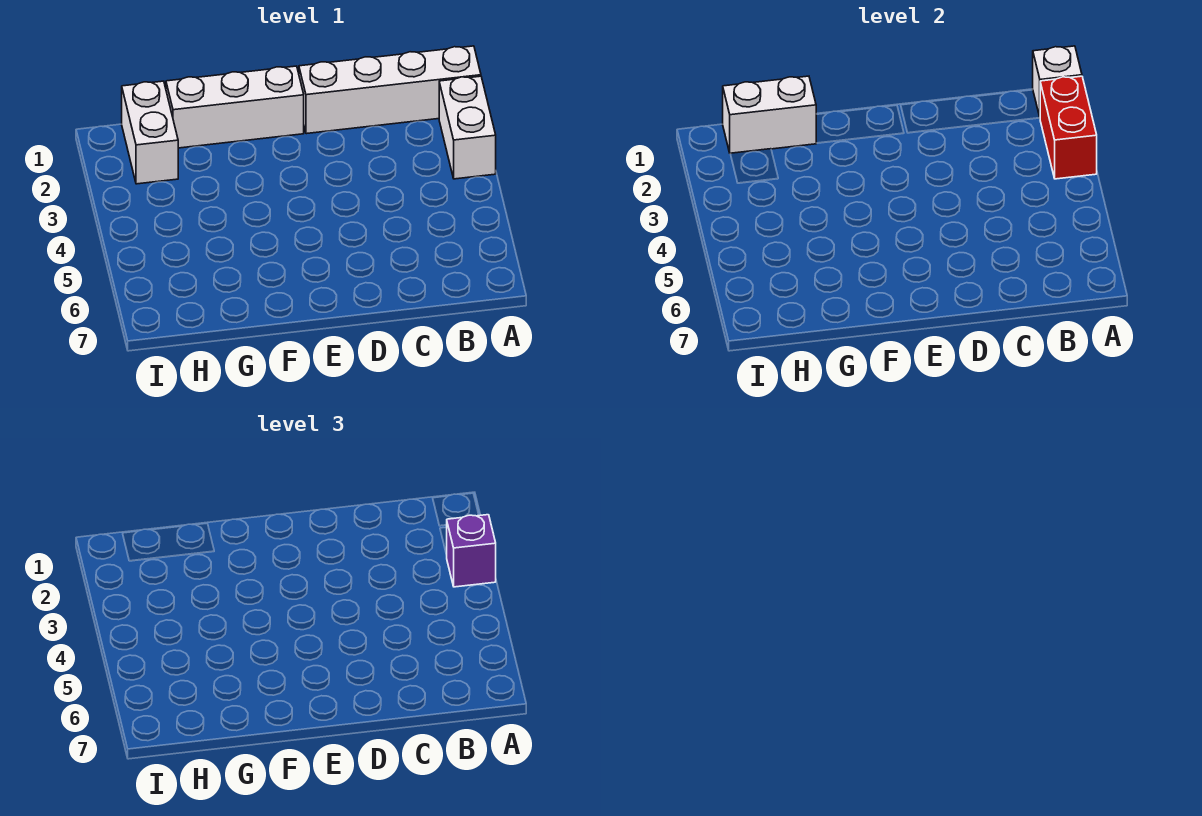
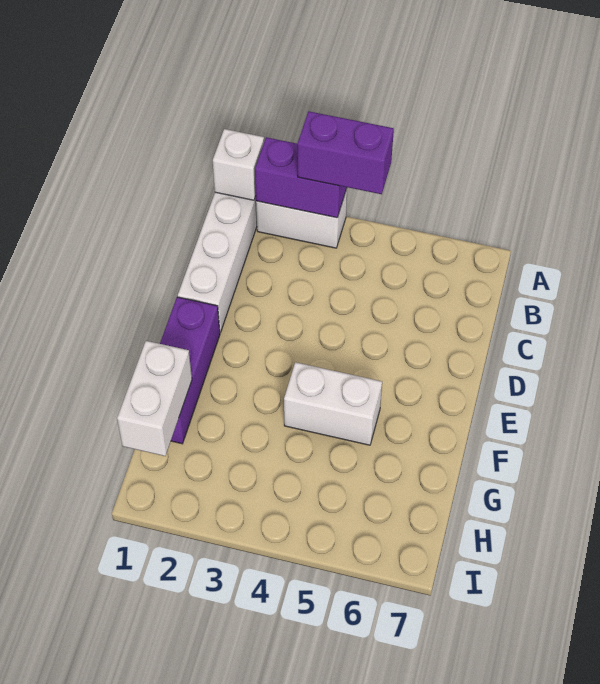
red 1x2 brick [1040,76,1097,179] -> purple 1x2 brick [255,137,347,218]
purple 1x1 brick [446,515,496,587] -> purple 1x2 brick [298,111,394,194]
white 1x3 brick [166,66,304,148] -> purple 1x3 brick [160,297,220,444]
white 1x2 brick [122,81,178,184] -> white 1x2 brick moved to [284,362,382,445]

